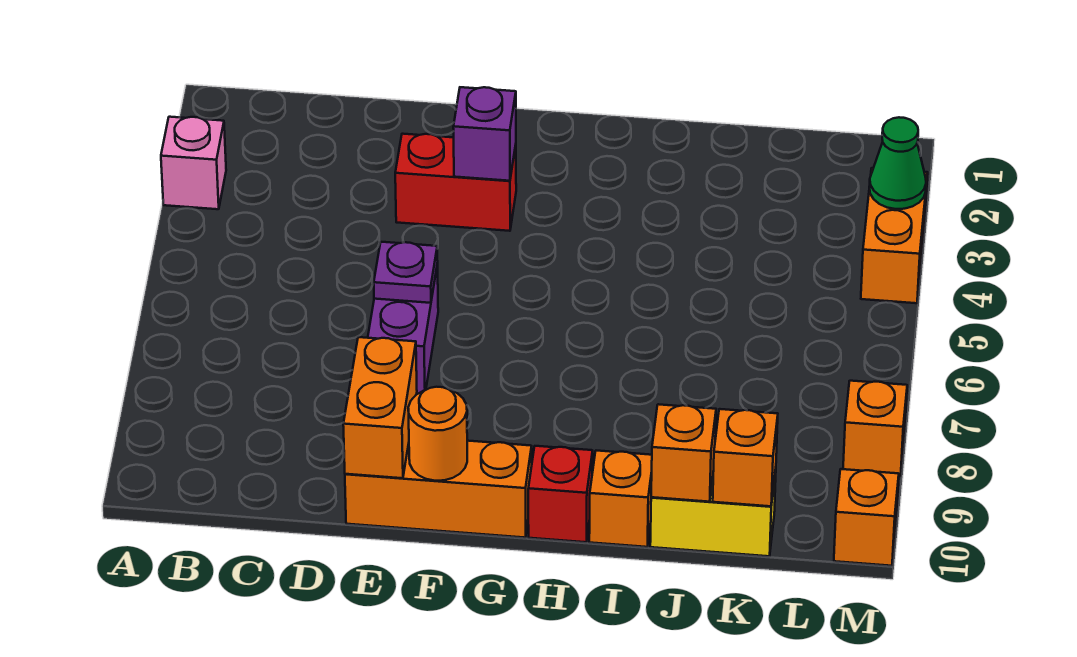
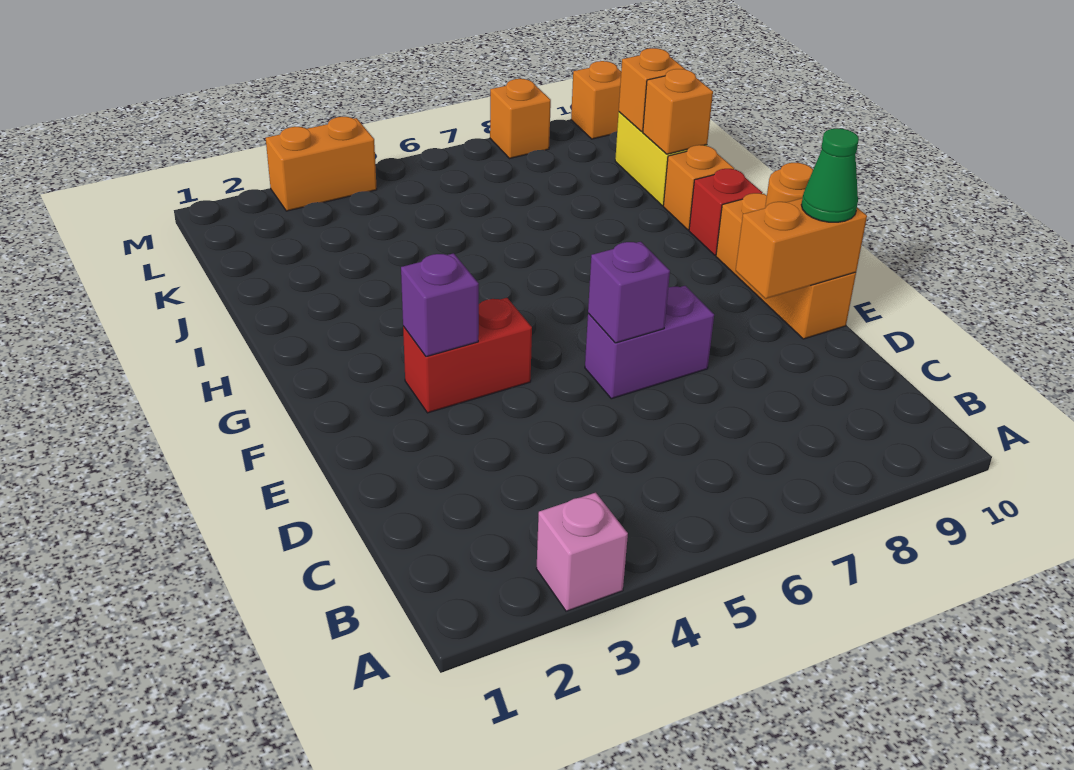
red 1x2 brick [395,134,516,231] -> red 1x2 brick turned to [403,298,532,413]
purple 1x1 plate [374,242,438,303] -> purple 1x1 brick [588,242,670,343]
green 1x1 cone [869,117,926,209] -> green 1x1 cone moved to [801,128,859,222]

